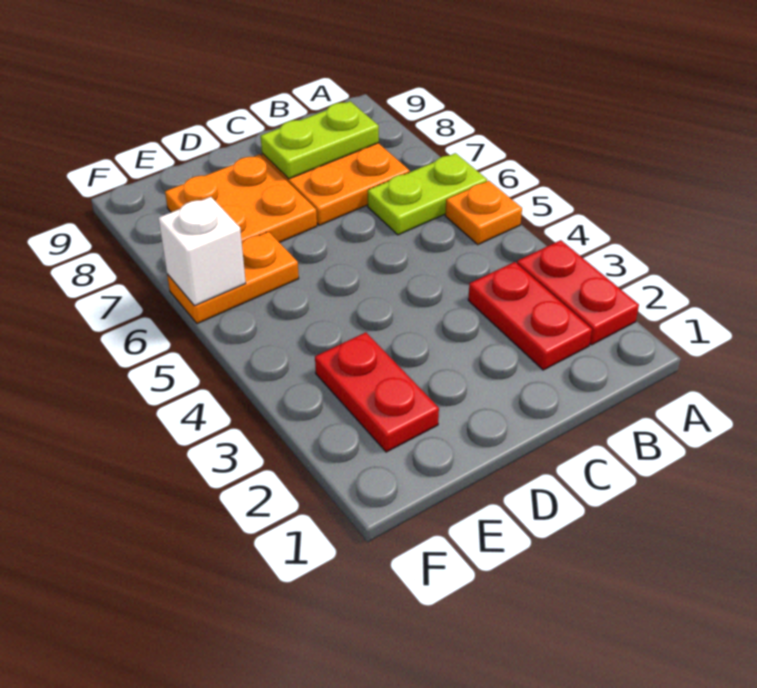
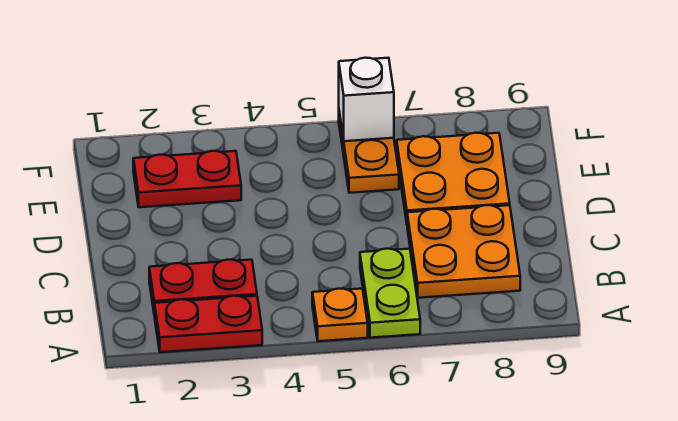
lime 1x2 plate [261,101,379,179] -> none

